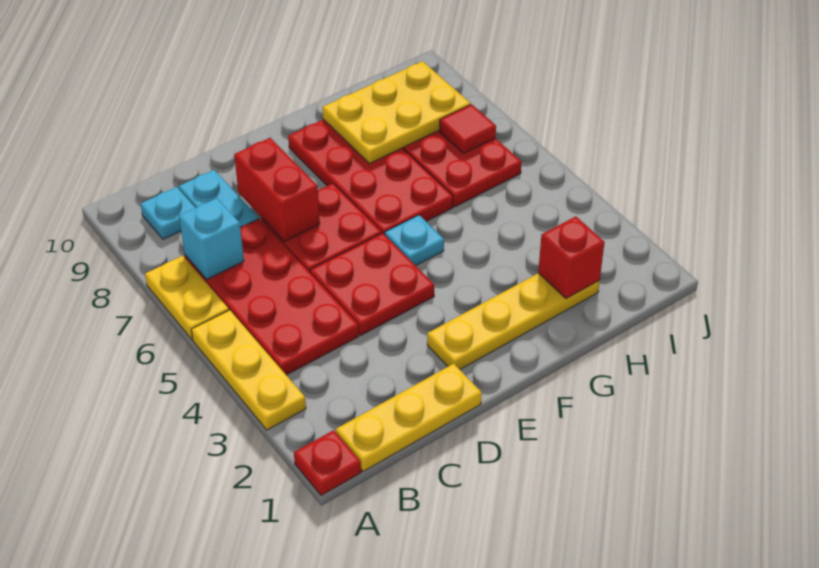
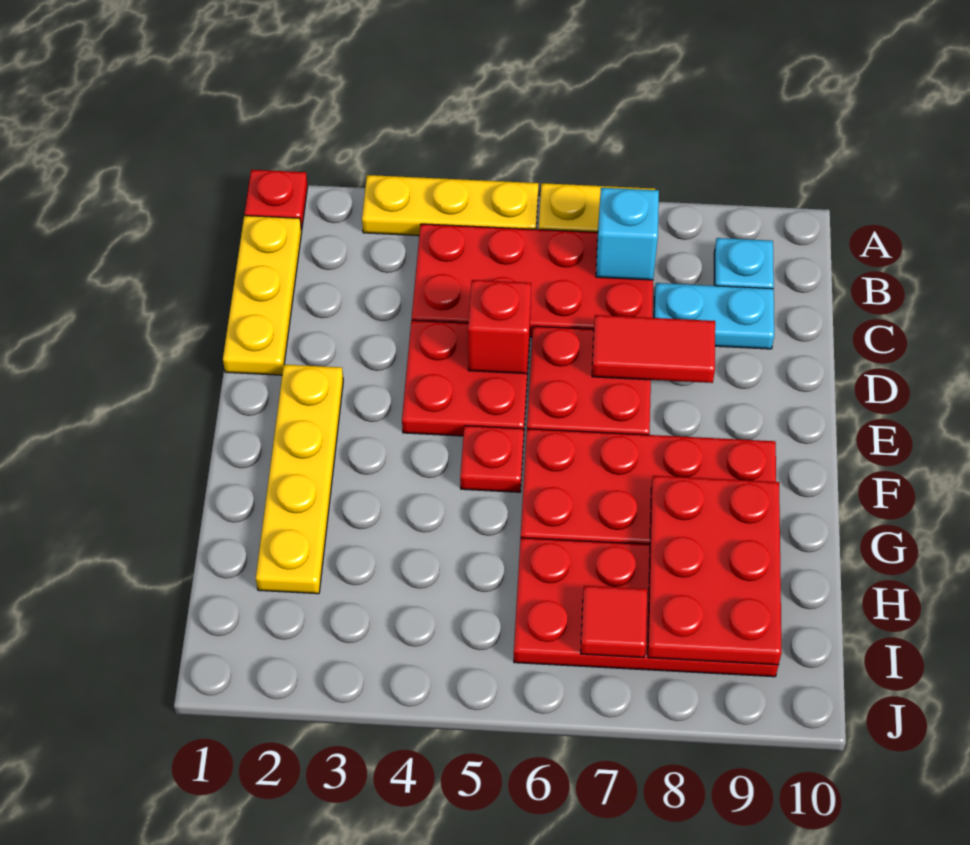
red 1x2 brick [234,138,320,241] -> red 1x2 tile [592,315,715,383]
cyan 1x1 plate [385,215,444,266] -> red 1x1 plate [460,426,524,492]
yellow 2x3 plate [323,61,471,164] -> red 2x3 plate [648,476,782,665]
red 1x1 brick [538,216,605,299] -> red 1x1 brick moved to [468,280,531,374]

